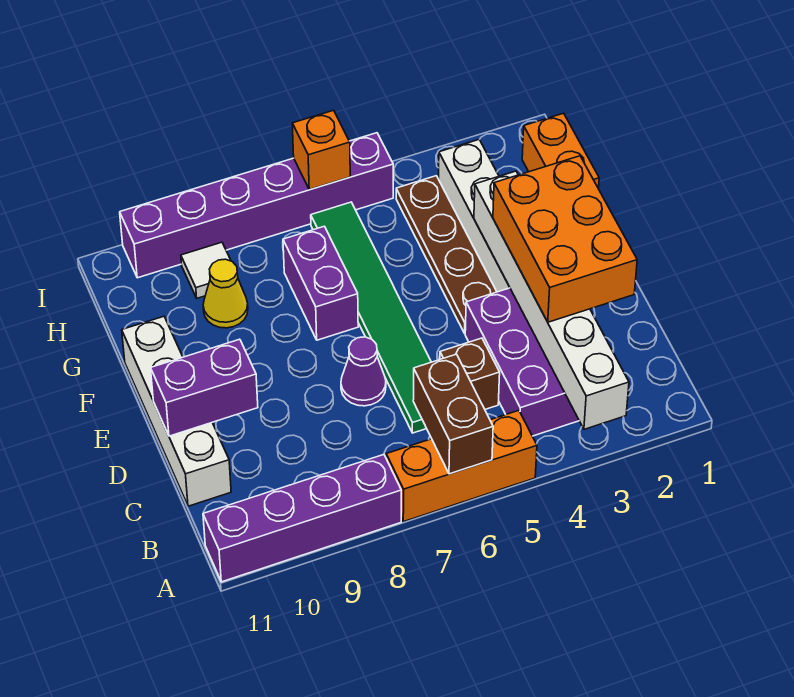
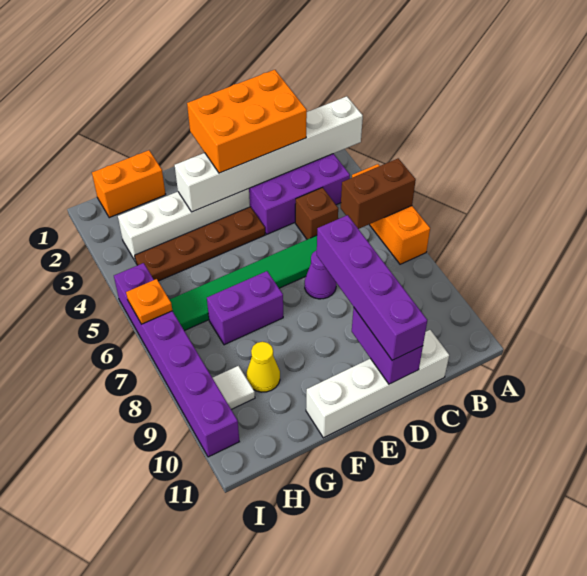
purple 1x4 brick [203,455,401,582] -> purple 1x4 brick moved to [317,215,427,360]
orange 1x1 brick [292,110,350,190] -> orange 1x1 plate [126,279,172,324]

